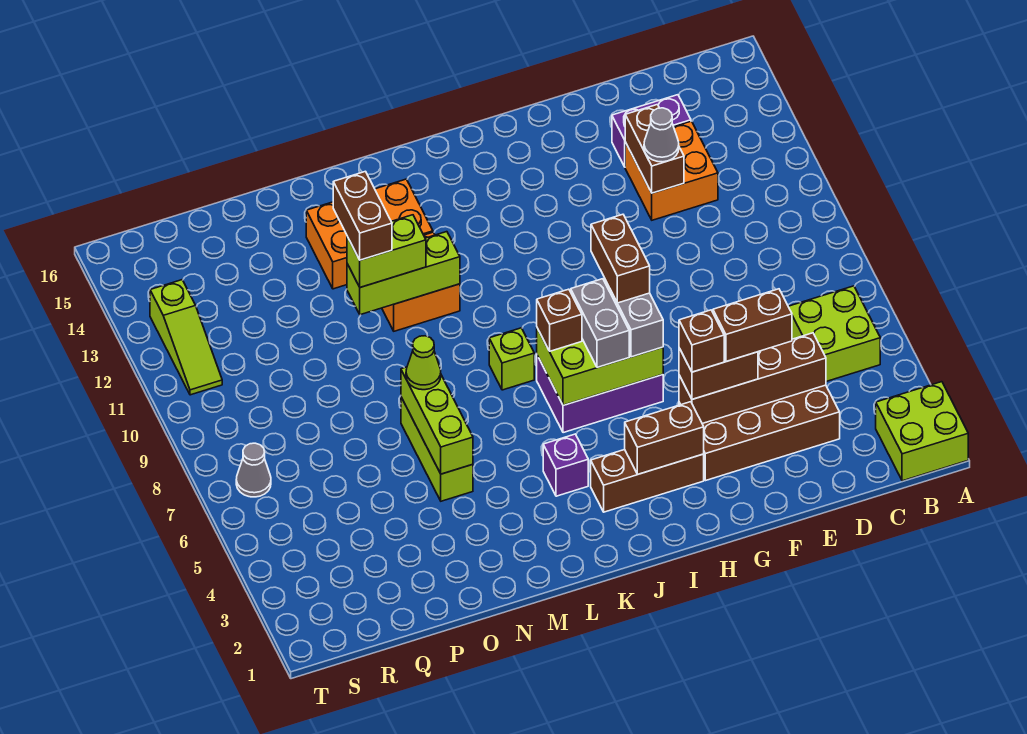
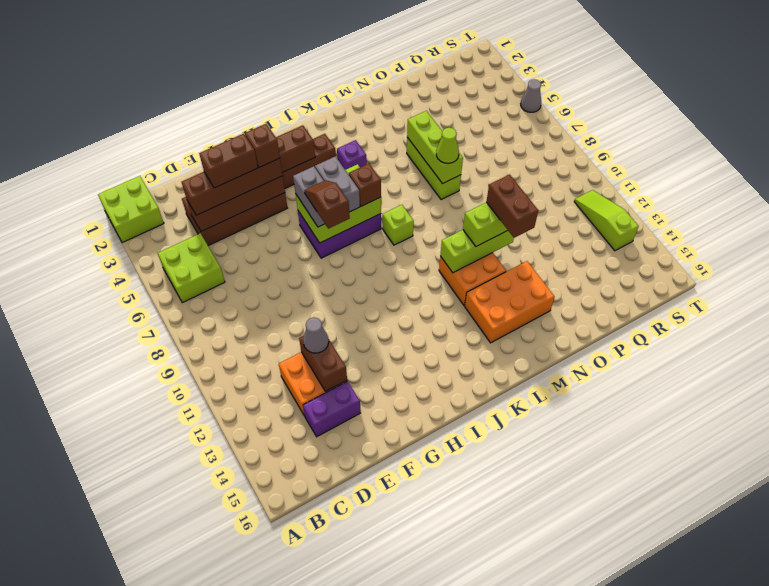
brown 1x2 brick [679,348,758,399] -> brown 1x4 brick [182,158,283,215]
brown 1x2 brick [591,214,650,303] -> brown 1x2 slope [304,180,350,229]
grey 1x1 cone [236,443,271,497] -> grey 1x1 cone moved to [521,79,541,112]

